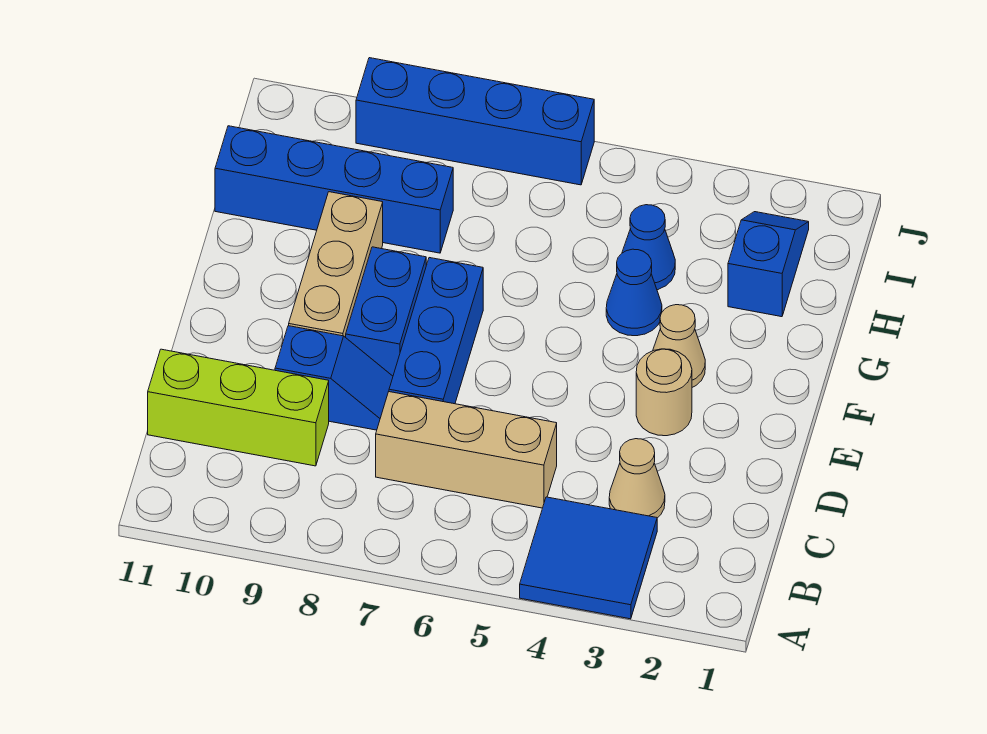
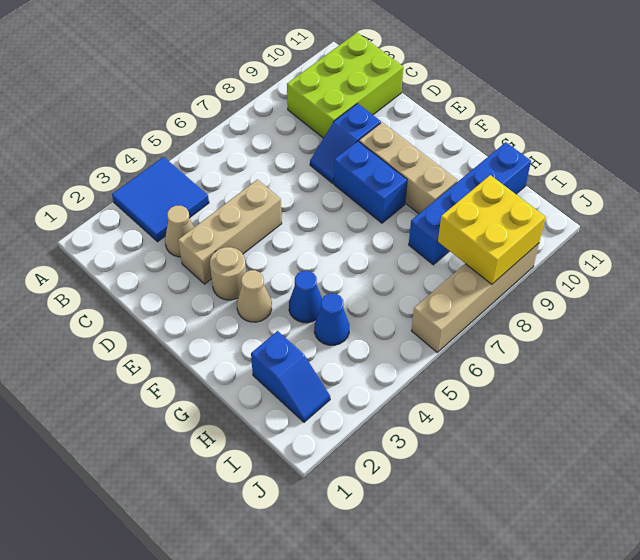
tan 1x3 brick [376,392,557,508] -> tan 1x3 brick moved to [178,180,282,284]
lime 1x3 brick [148,349,329,466] -> lime 2x3 brick [287,33,403,138]
blue 1x3 brick [389,258,483,404] -> none
none -> yellow 2x2 brick [438,175,546,284]
blue 1x4 brick [356,58,594,185] -> tan 1x4 brick [411,243,539,352]

